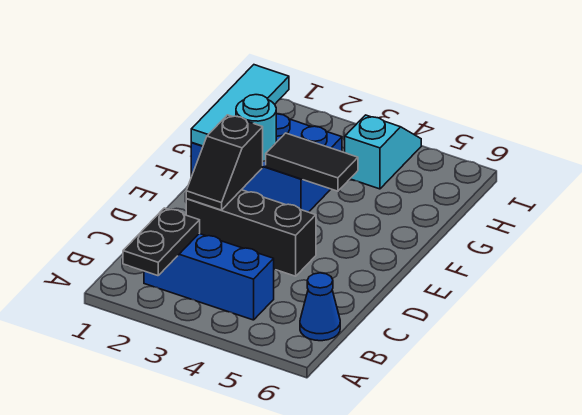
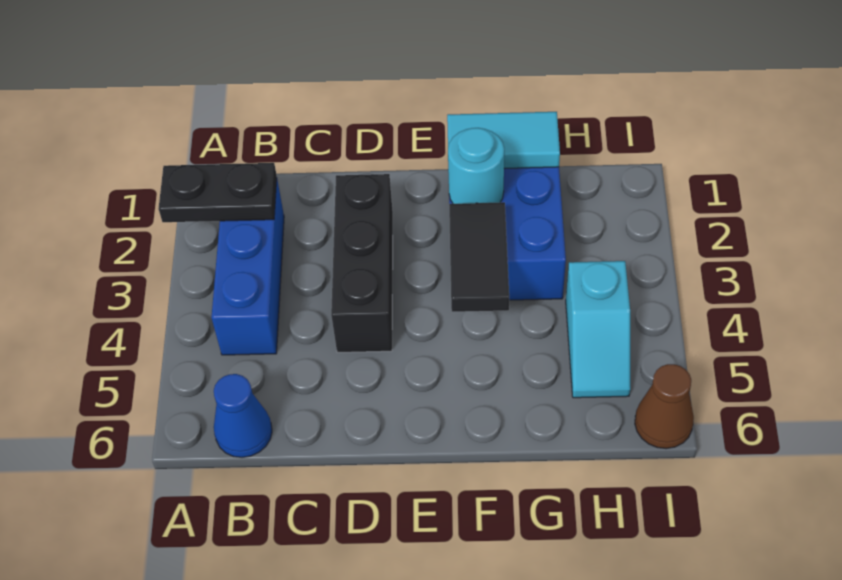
black 1x2 slope [186,115,263,210] -> none
cyan 1x3 tile [191,65,289,146] -> cyan 1x2 tile [447,112,560,169]
cyan 1x2 slope [345,115,421,189] -> cyan 1x2 slope turned to [566,261,630,398]
none -> brown 1x1 cone [635,364,694,449]

